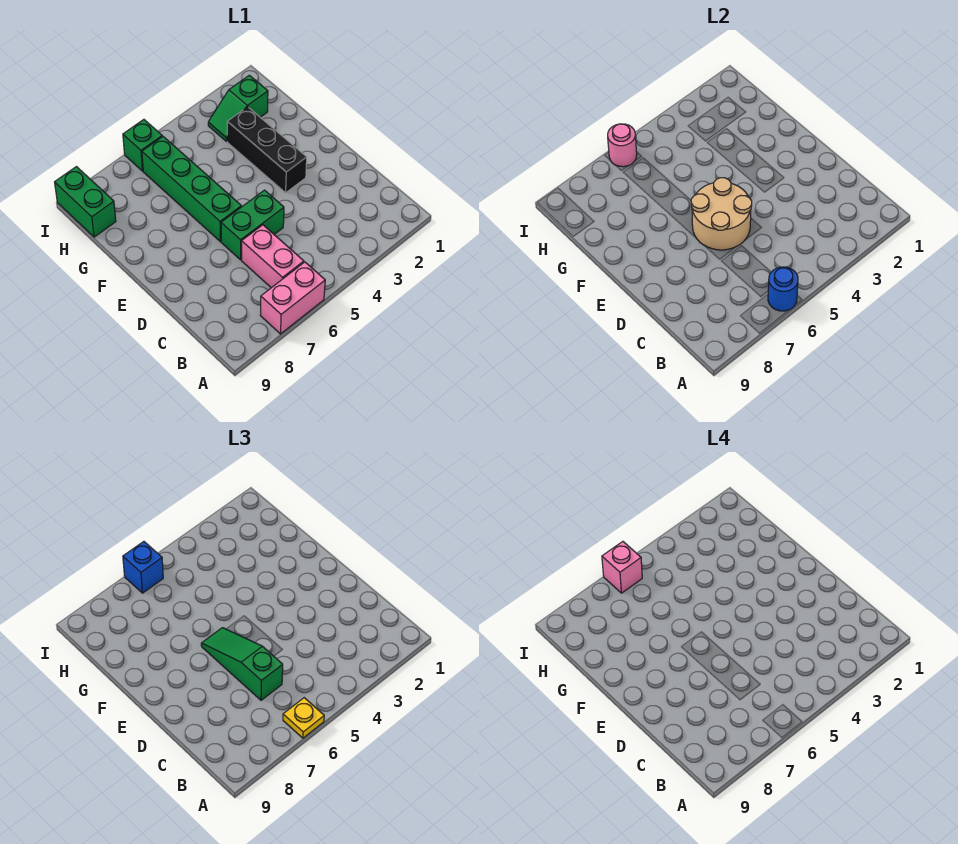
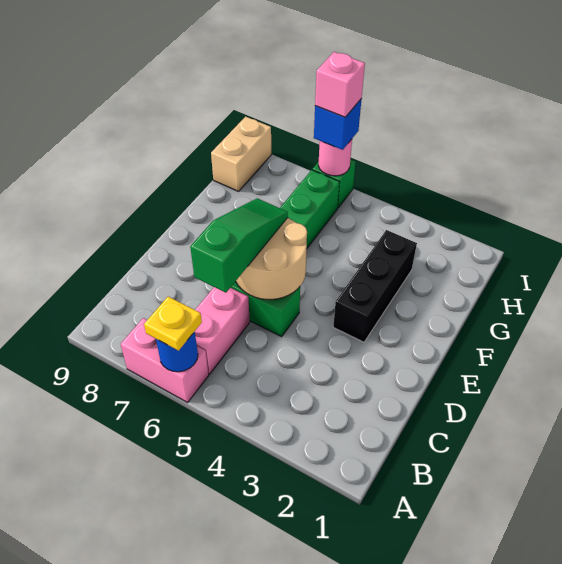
green 1x2 slope [208,75,268,141] -> none
green 1x2 brick [55,167,116,237] -> tan 1x2 brick [211,117,271,191]

